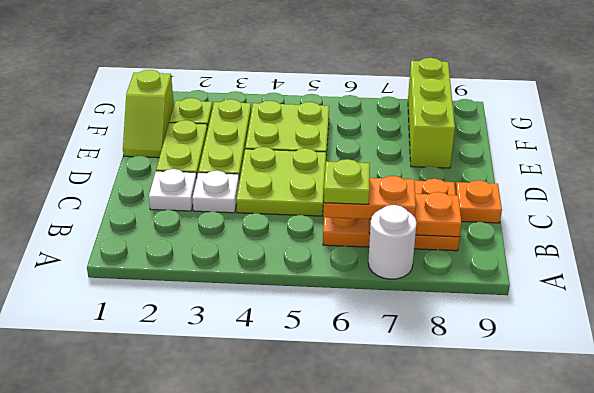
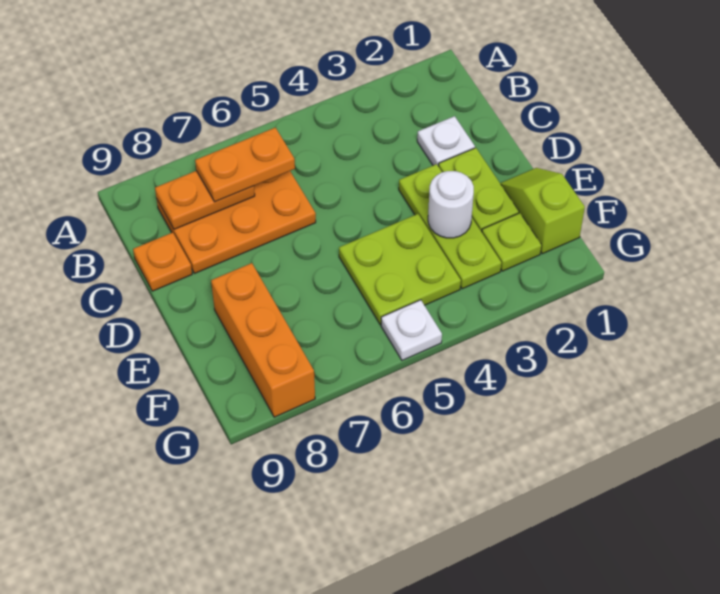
white 1x1 round brick [368,205,417,279] -> white 1x1 round brick moved to [428,171,474,238]
lime 1x1 plate [324,159,370,204] -> none
white 1x1 plate [193,171,239,213] -> white 1x1 plate moved to [381,300,442,360]
lime 2x2 plate [236,147,326,216] -> none
lime 1x3 brick [408,58,455,168] -> orange 1x3 brick [211,263,315,417]

